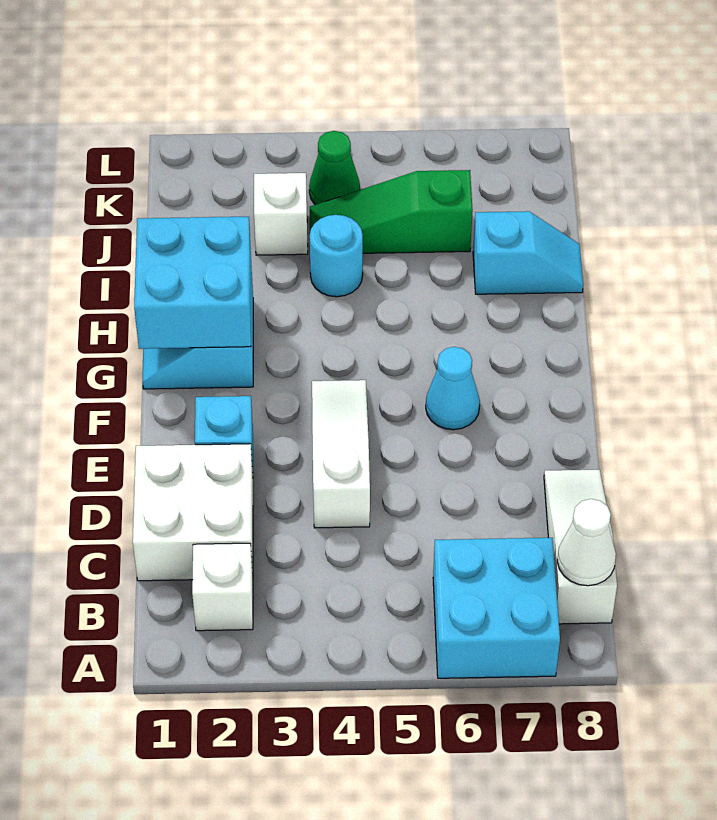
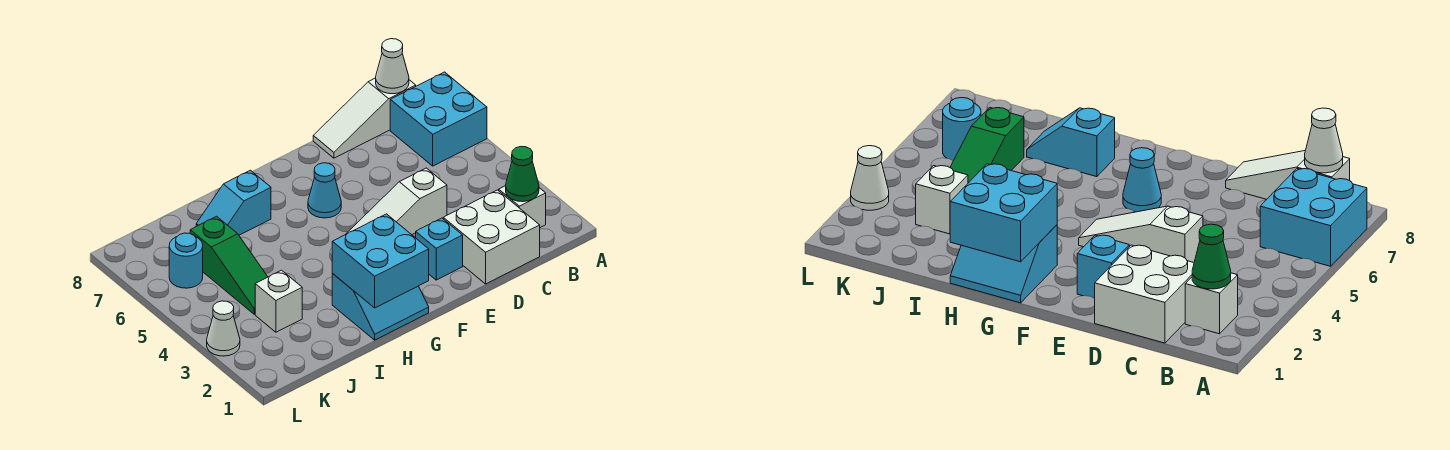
cyan 1x1 round brick [310,215,363,297] -> cyan 1x1 round brick moved to [169,233,203,288]
cyan 1x2 slope [473,211,583,294] -> cyan 1x2 slope turned to [196,170,271,235]
green 1x1 cone [309,131,360,205] -> green 1x1 cone moved to [506,147,539,202]
none -> white 1x1 cone [207,301,240,356]

